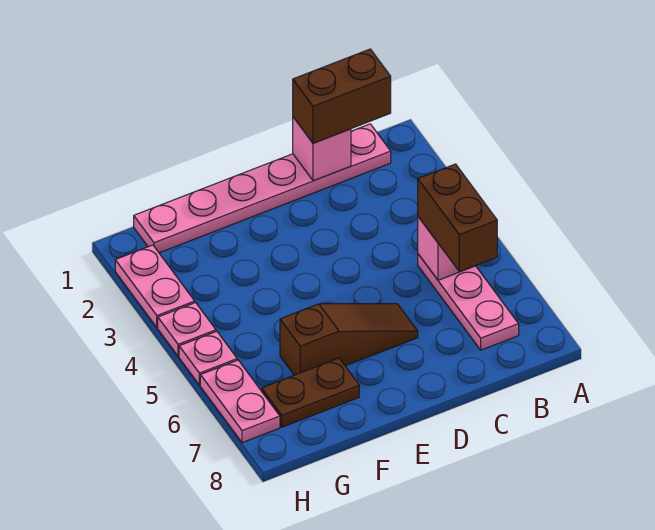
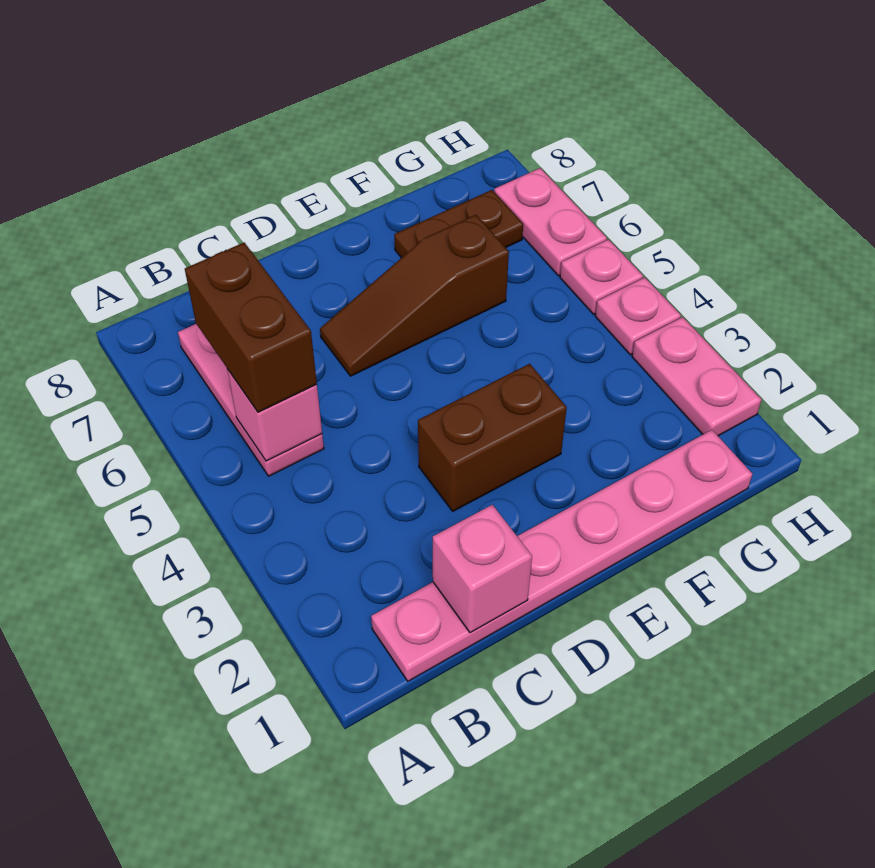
brown 1x2 brick [293,49,391,143] -> brown 1x2 brick moved to [418,364,567,511]

